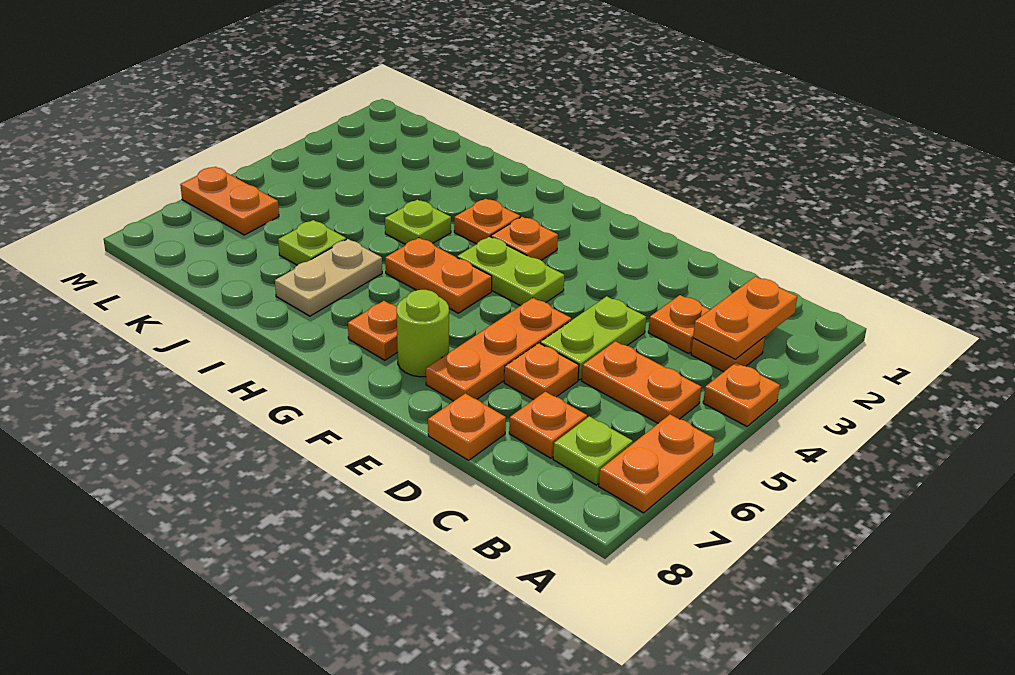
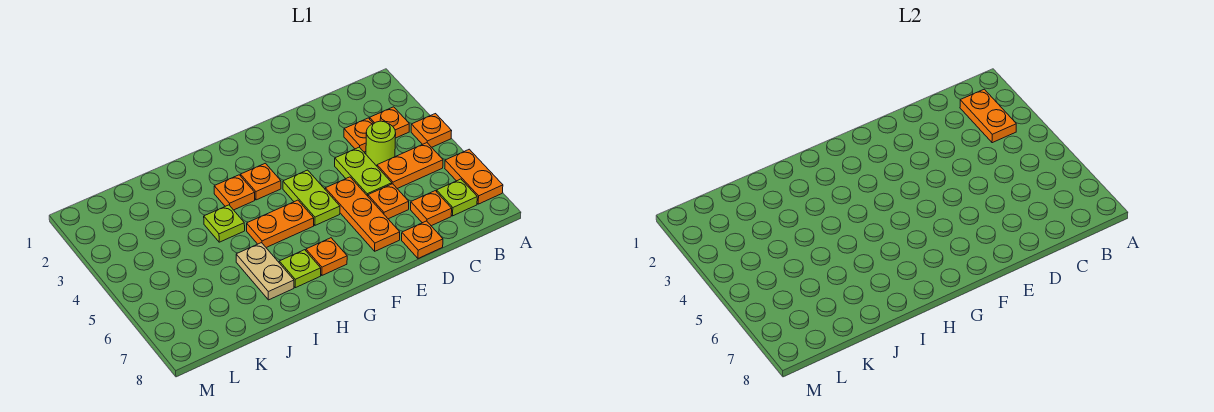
lime 1x2 plate [457,236,564,306] -> lime 1x2 plate turned to [283,170,340,225]
lime 1x1 round brick [397,290,449,377] -> lime 1x1 round brick moved to [366,121,396,166]
lime 1x1 plate [278,220,346,265] -> lime 1x1 plate moved to [279,250,321,288]
orange 1x2 plate [180,167,279,235] -> none

